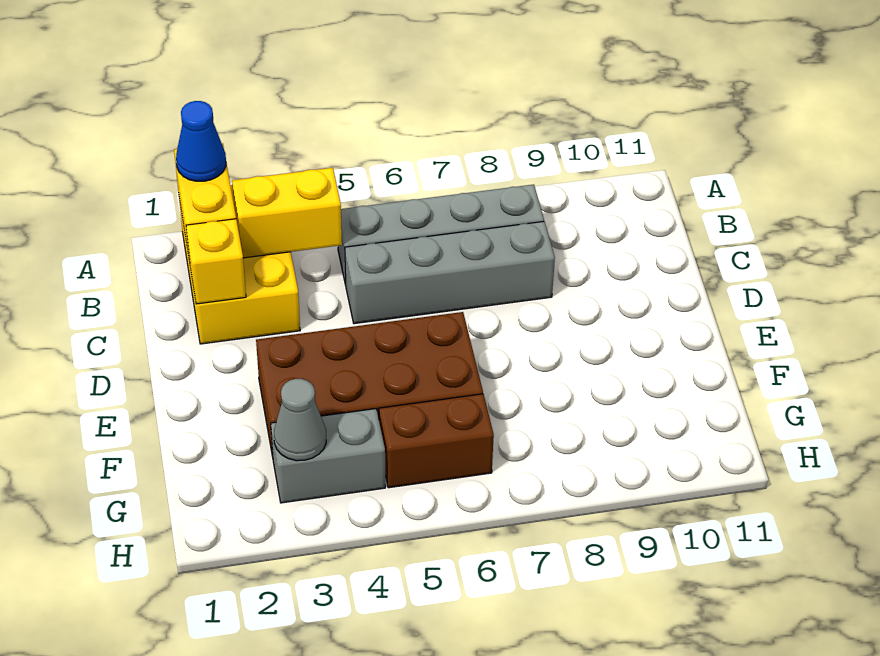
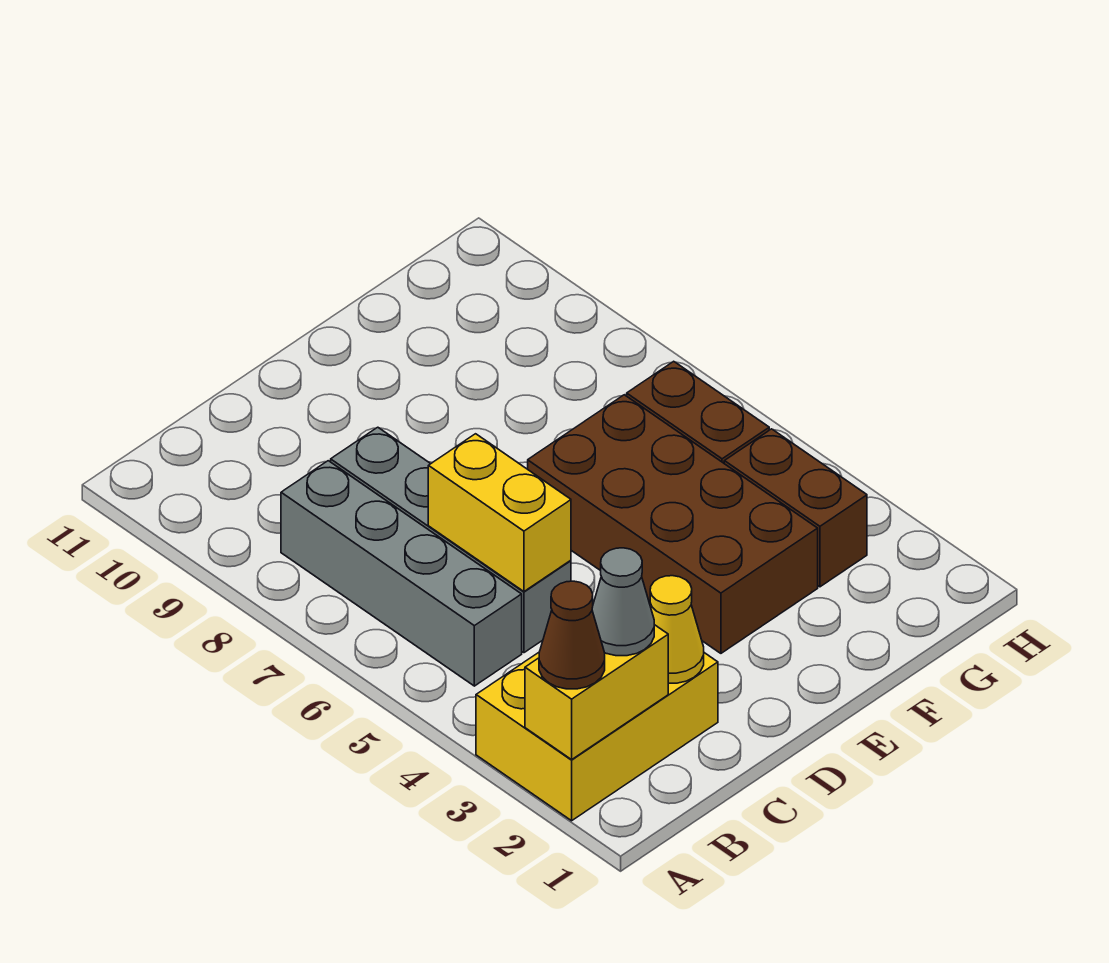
blue 1x1 cone [176,101,226,181] -> brown 1x1 cone [539,581,605,689]
yellow 1x2 brick [232,168,342,258] -> yellow 1x2 brick moved to [428,434,571,591]
yellow 1x1 brick [186,219,246,304] -> yellow 1x1 cone [650,576,704,683]
grey 1x2 brick [271,409,385,503] -> brown 1x2 brick [724,429,867,587]
grey 1x1 cone [274,379,326,461] -> grey 1x1 cone moved to [592,548,654,656]

